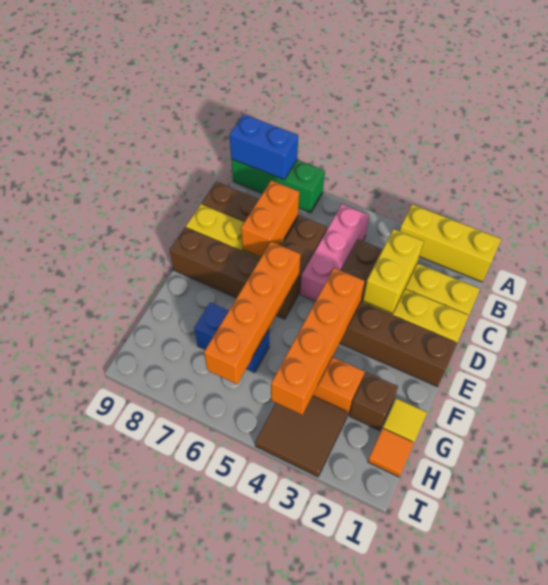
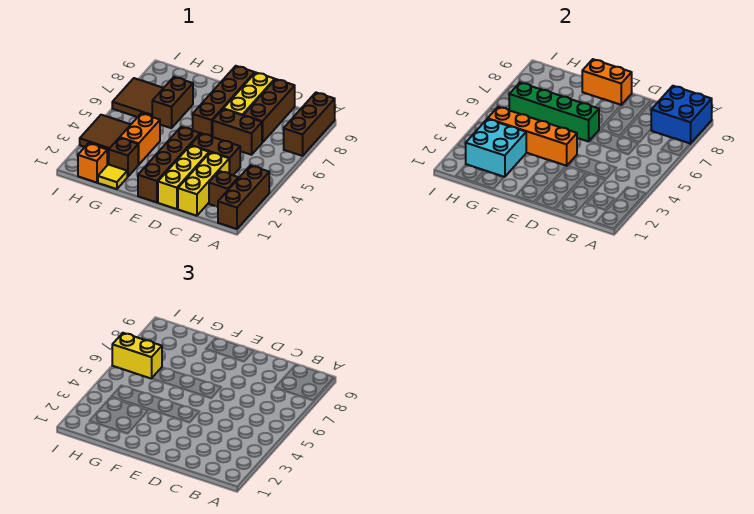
yellow 1x3 brick [400,204,501,282] -> brown 1x3 brick [218,165,269,229]
green 1x3 brick [231,159,325,213] -> brown 1x3 brick [284,93,335,156]
blue 1x2 brick [230,114,298,180] -> blue 2x2 brick [651,86,712,144]
none -> brown 1x1 brick [209,171,238,207]
pink 1x3 brick [300,204,369,301] -> none
yellow 1x2 brick [363,229,424,314] -> yellow 1x2 brick moved to [112,333,162,379]
orange 1x2 brick [241,180,299,258] -> orange 1x2 brick moved to [582,59,632,105]
orange 1x4 brick [204,242,300,384] -> green 1x4 brick [509,83,599,142]
none -> cyan 2x2 brick [466,119,526,177]
blue 1x2 brick [194,302,269,372] -> brown 1x2 brick [152,77,193,128]
orange 1x1 tile [368,428,414,477] -> orange 1x1 brick [78,143,107,183]
none -> brown 2x2 tile [112,78,163,117]

